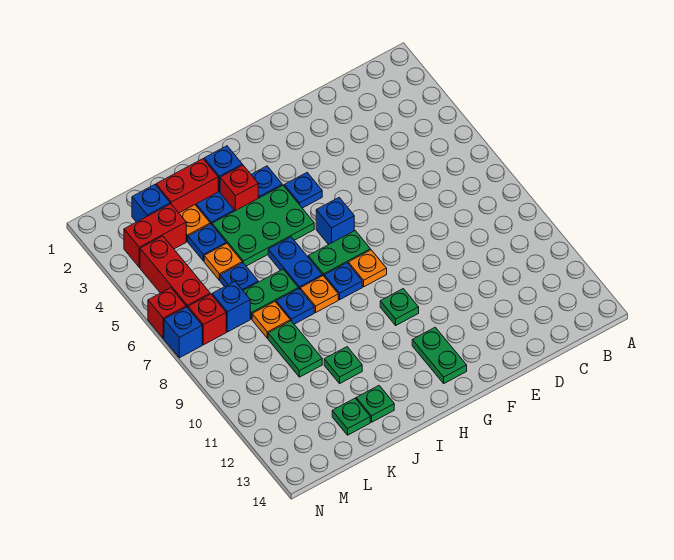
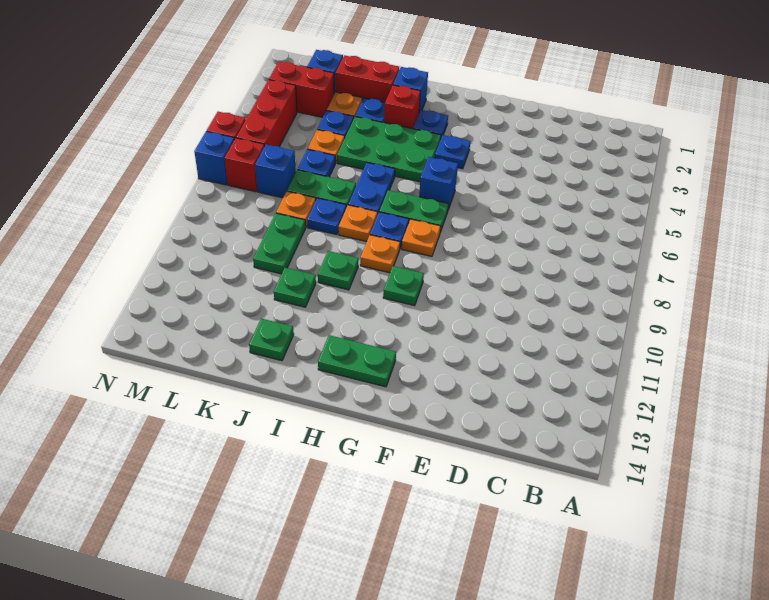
green 1x2 plate [412,327,467,383] -> green 1x2 plate turned to [318,335,396,387]
none -> orange 1x1 plate [360,235,400,273]
green 1x1 plate [332,398,370,435] -> green 1x1 plate moved to [318,251,358,290]

